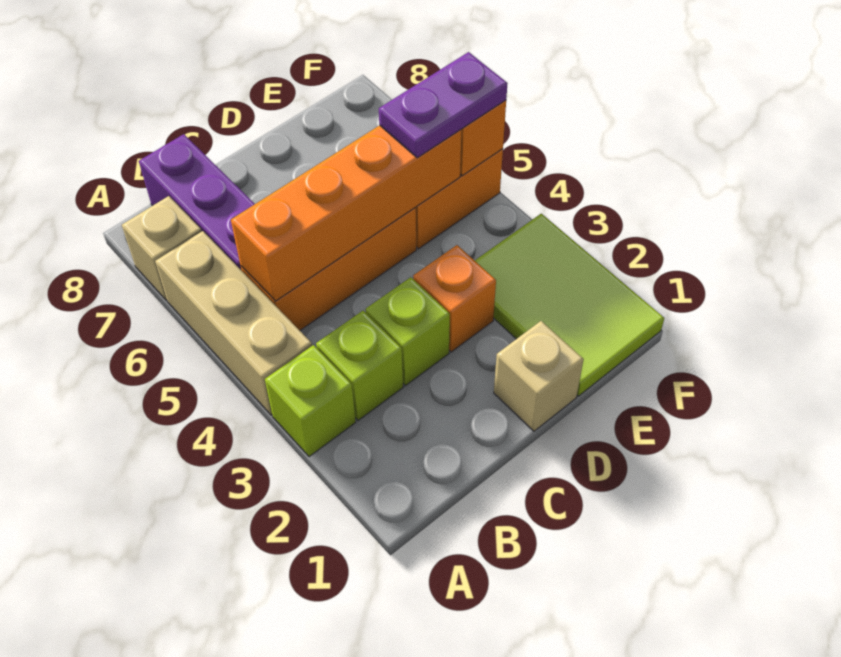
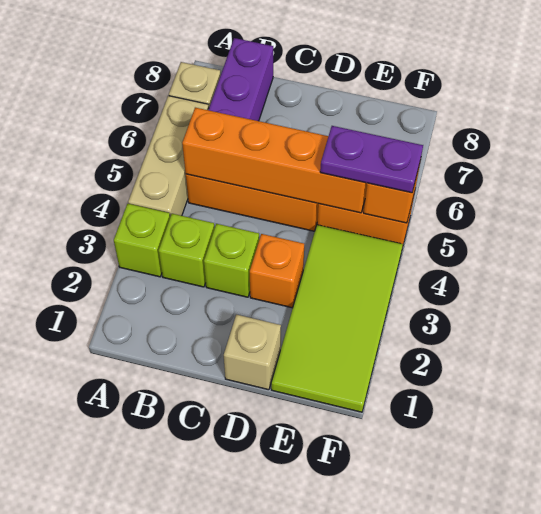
lime 2x3 tile [475,214,664,396] -> lime 2x4 tile [271,225,403,412]

